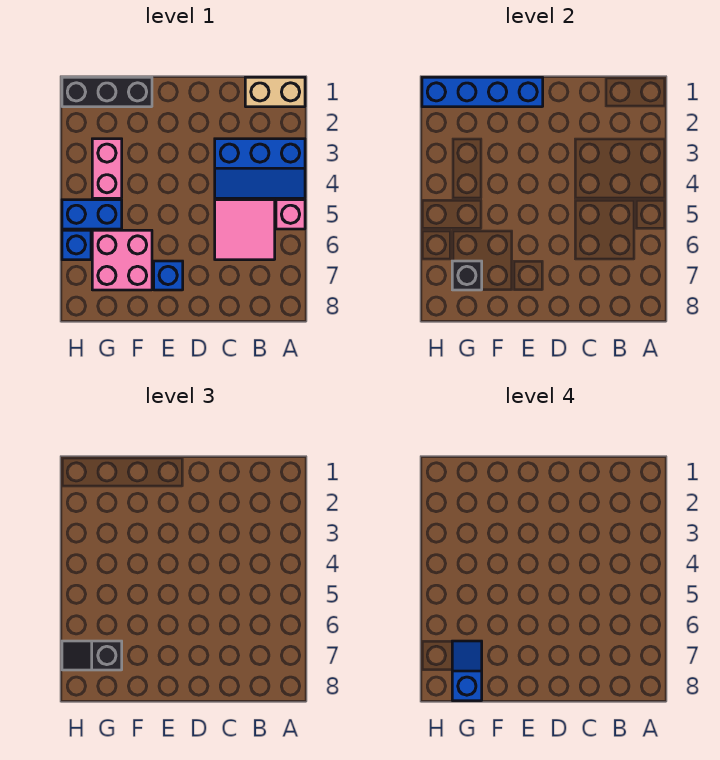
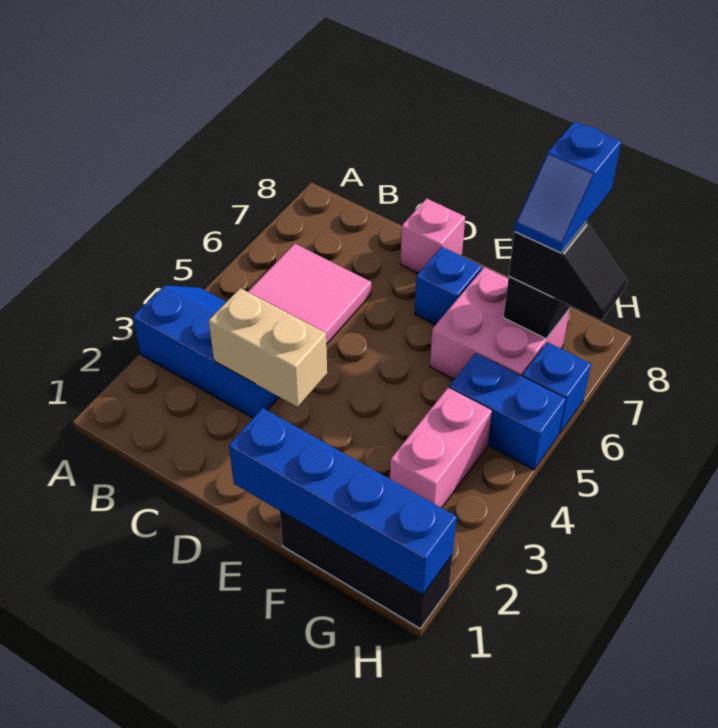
tan 1x2 brick [245,77,305,107] -> tan 1x2 brick moved to [209,288,327,407]
pink 1x1 brick [276,200,305,229] -> pink 1x1 brick moved to [400,199,465,273]

